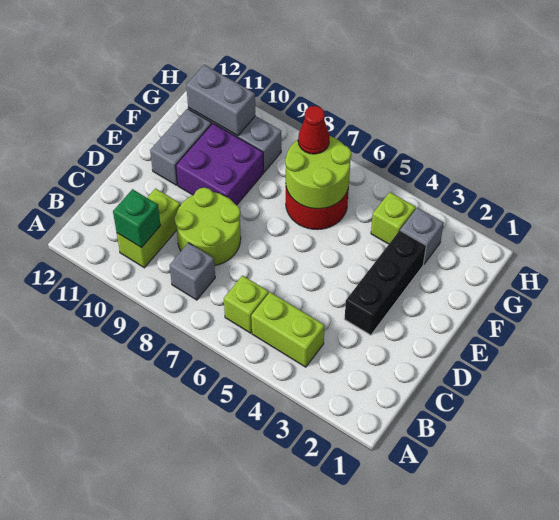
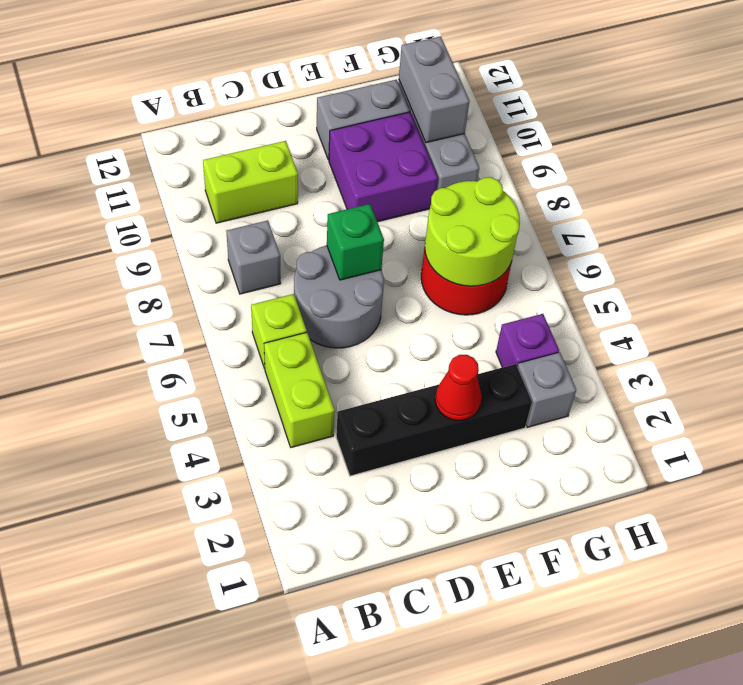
green 1x1 brick [113,189,161,248] -> green 1x1 brick moved to [327,204,384,280]
none -> grey 2x2 round brick [294,245,384,348]
lime 2x2 round brick [175,188,241,266] -> none
black 1x3 brick [344,231,426,335] -> black 1x4 brick [336,364,532,476]
lime 1x1 brick [371,192,416,244] -> purple 1x1 brick [496,314,559,368]
red 1x1 cone [298,106,330,154] -> red 1x1 cone moved to [435,355,482,421]

